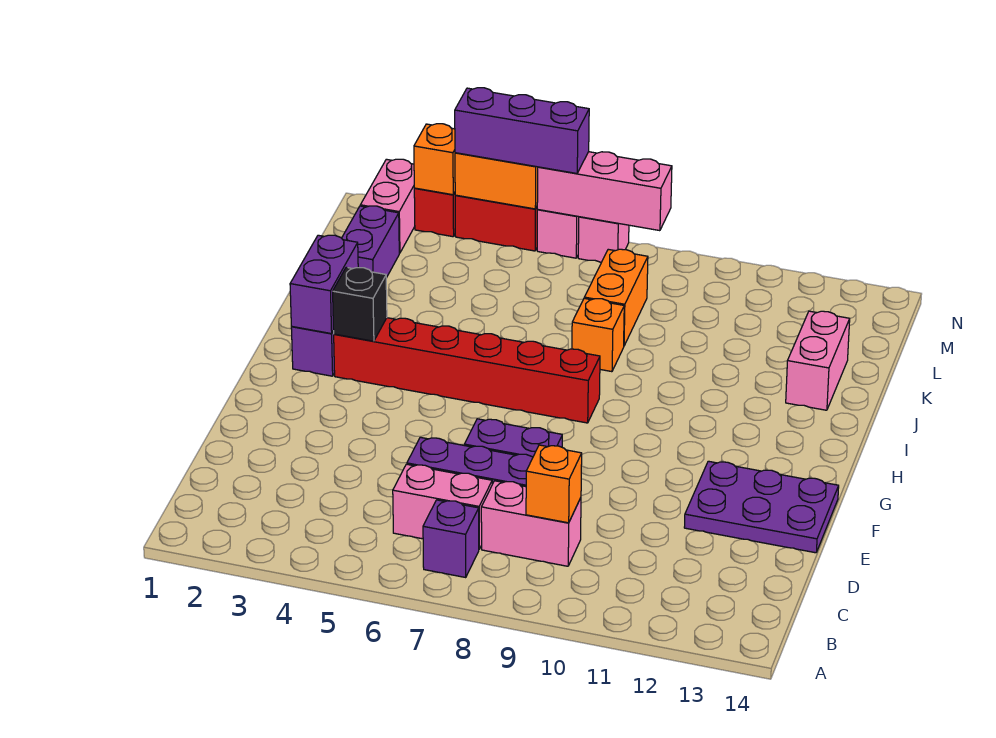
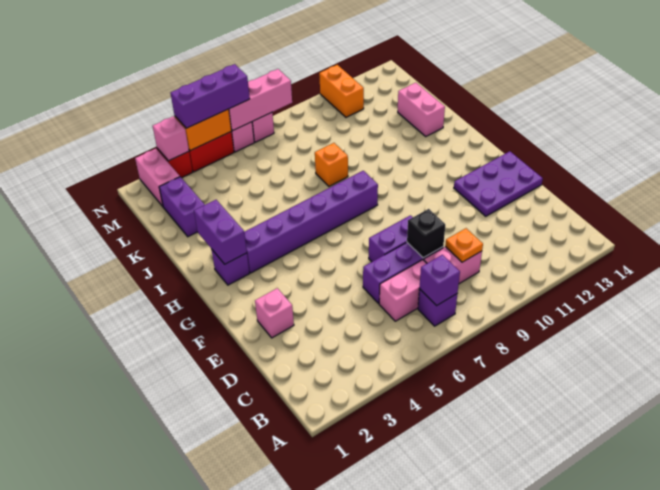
none -> purple 1x1 brick [419,255,460,306]
orange 1x1 brick [526,445,582,523] -> orange 1x1 plate [445,228,483,262]
none -> pink 1x1 brick [255,288,294,338]
red 1x6 brick [334,318,600,423] -> purple 1x6 brick [244,171,378,273]
black 1x1 brick [333,267,387,341] -> black 1x1 brick moved to [407,209,445,258]
orange 1x2 brick [584,249,648,346] -> orange 1x2 brick moved to [319,65,364,117]
orange 1x1 brick [414,124,455,195] -> pink 1x1 brick [153,116,189,161]

